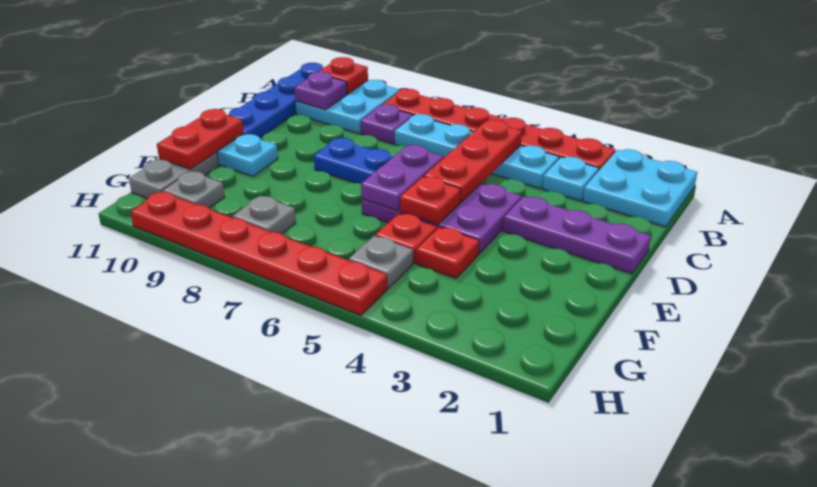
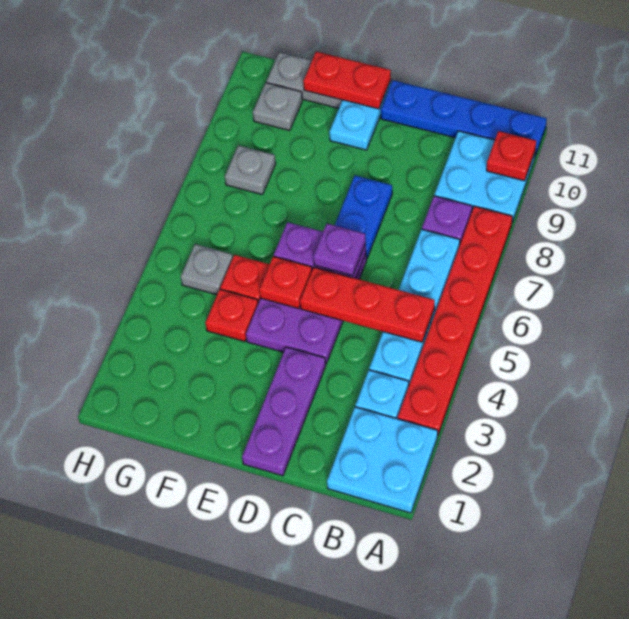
purple 1x1 plate [294,71,347,110] -> purple 1x1 plate moved to [313,224,366,276]
red 1x6 plate [131,191,387,315] -> none

